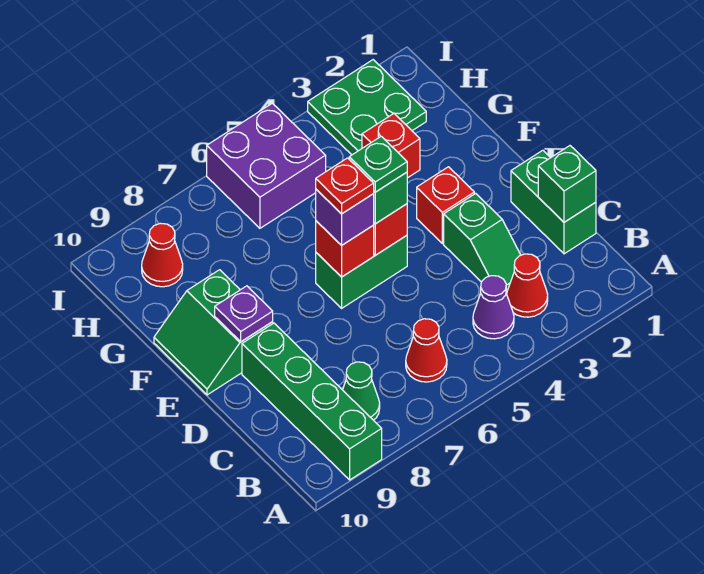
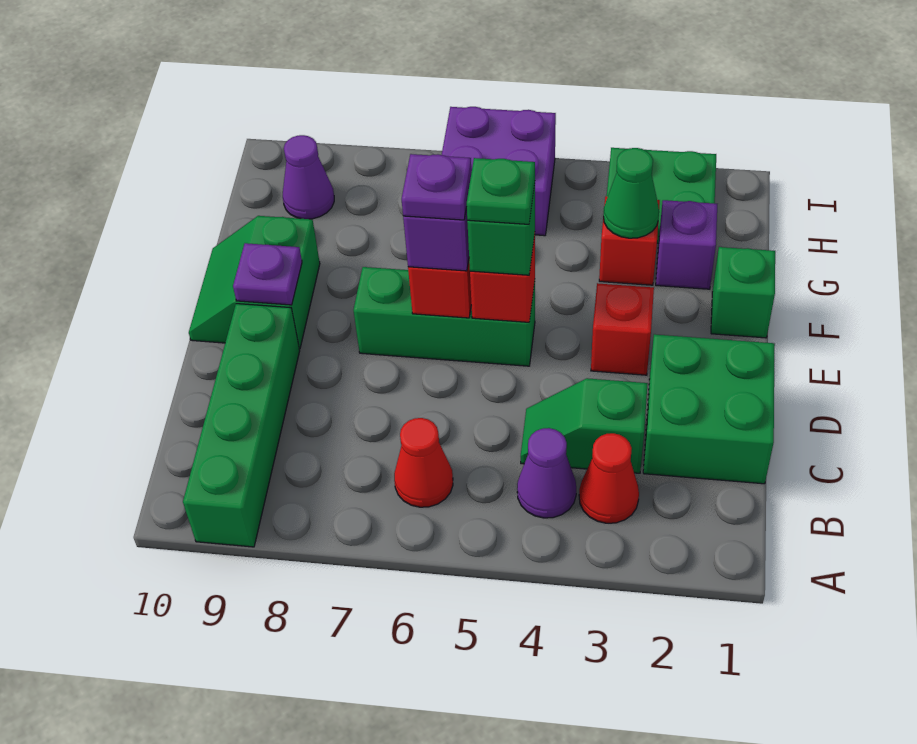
green 1x1 cone [343,362,380,420] -> green 1x1 cone moved to [603,148,659,238]
green 1x2 brick [511,150,596,254] -> green 2x2 brick [643,334,775,484]
green 1x1 brick [538,146,596,222] -> green 1x1 brick moved to [711,247,775,338]
green 1x2 slope [444,193,521,291] -> green 1x2 slope turned to [521,378,648,473]
green 1x2 brick [316,235,407,308] -> green 1x3 brick [353,267,535,366]
red 1x1 plate [316,158,374,214] -> purple 1x1 plate [402,154,472,220]
none -> purple 1x1 brick [656,200,717,289]
red 1x1 cone [142,223,183,287] -> purple 1x1 cone [283,135,334,219]

